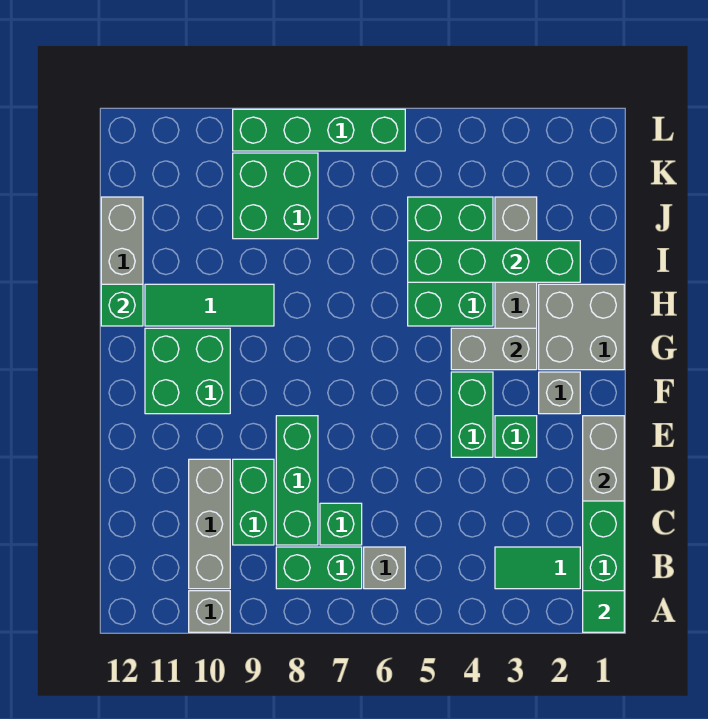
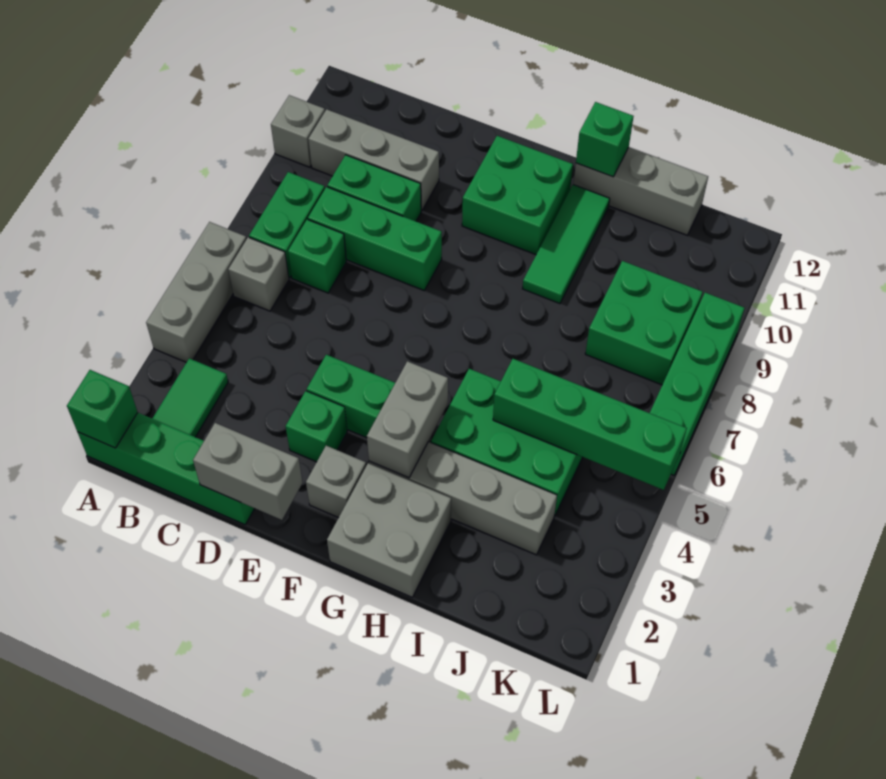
green 1x1 tile [583,591,624,632] -> green 1x1 brick [67,370,138,448]
none -> grey 1x3 brick [146,222,246,362]
green 1x4 brick [408,241,580,282] -> green 1x4 brick turned to [493,359,687,490]

